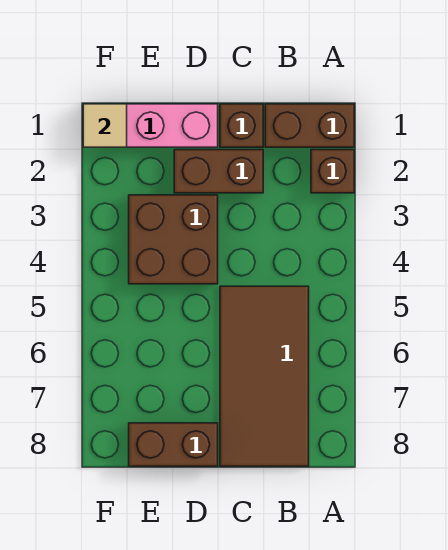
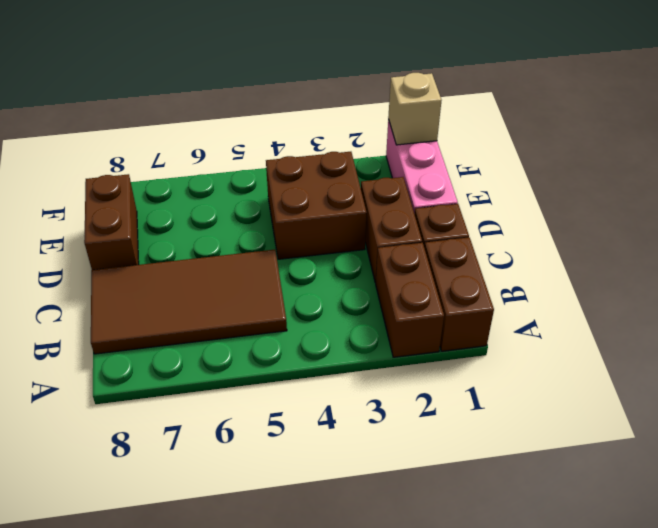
brown 1x1 brick [311,150,354,193] -> brown 1x2 brick [376,243,444,357]
tan 1x1 tile [83,104,127,147] -> tan 1x1 brick [388,73,442,145]

